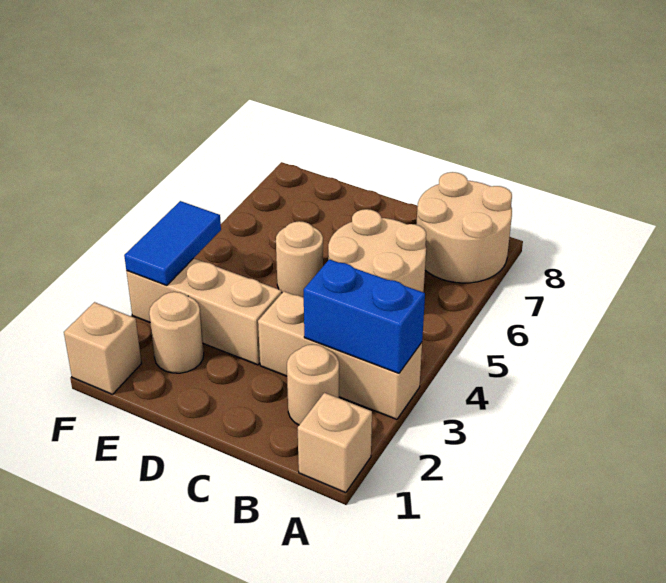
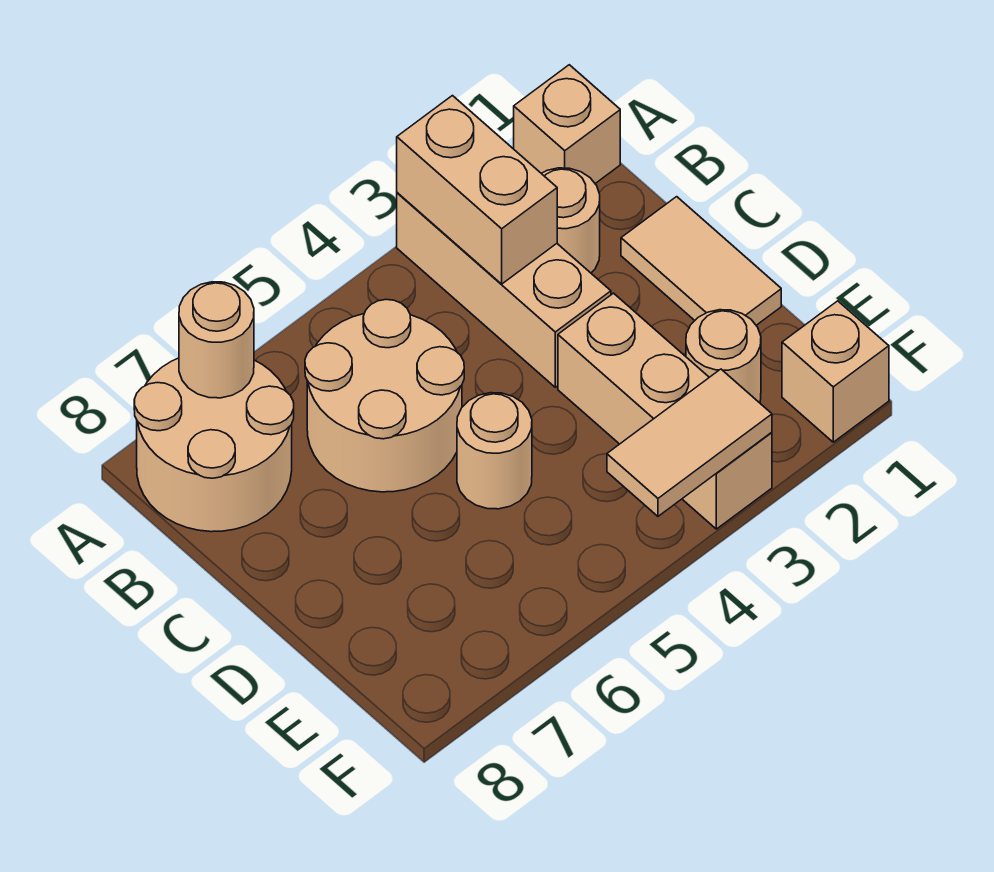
blue 1x2 brick [304,259,425,373] -> tan 1x2 brick [397,96,557,284]
none -> tan 1x1 round brick [179,282,254,398]
none -> tan 1x2 tile [621,197,781,325]
blue 1x2 tile [124,201,221,285] -> tan 1x2 tile [607,369,772,516]

